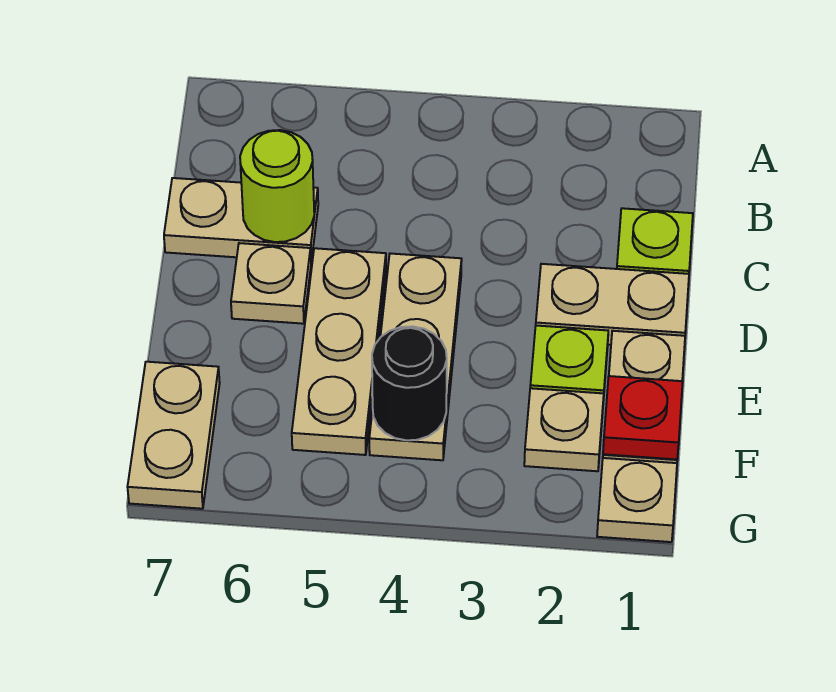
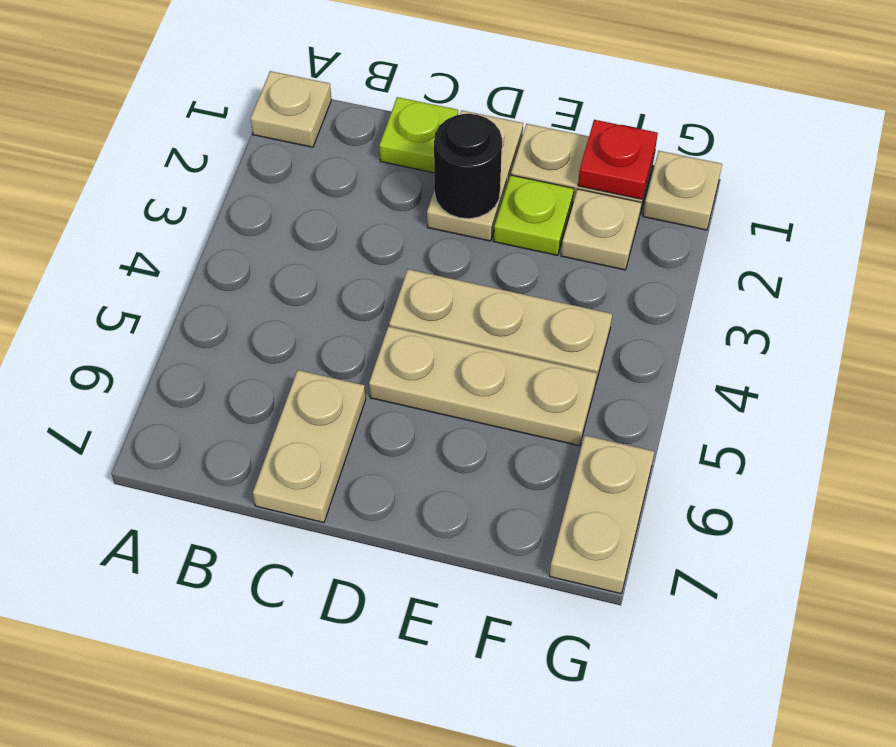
lime 1x1 round brick [240,130,314,242] -> none
tan 1x1 plate [231,243,311,324] -> tan 1x1 plate moved to [250,71,331,147]
black 1x1 round brick [372,326,447,440] -> black 1x1 round brick moved to [434,114,502,219]
tan 1x2 plate [128,362,220,509] -> tan 1x2 plate turned to [550,436,654,594]

